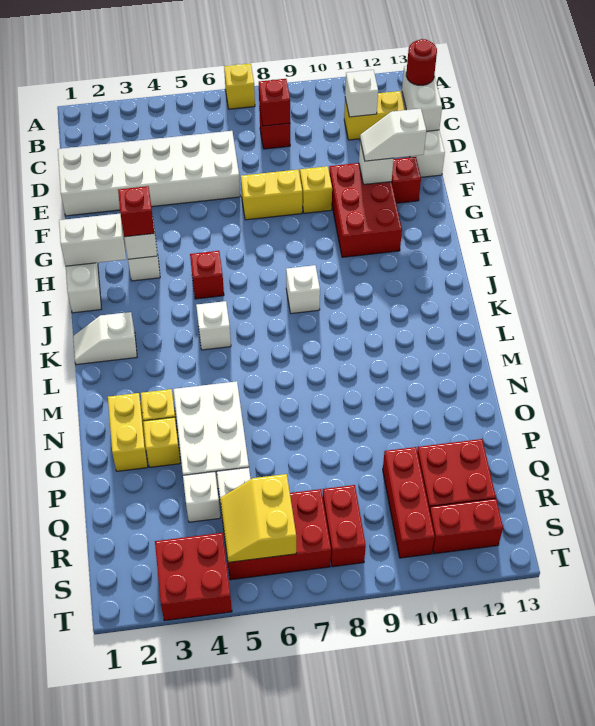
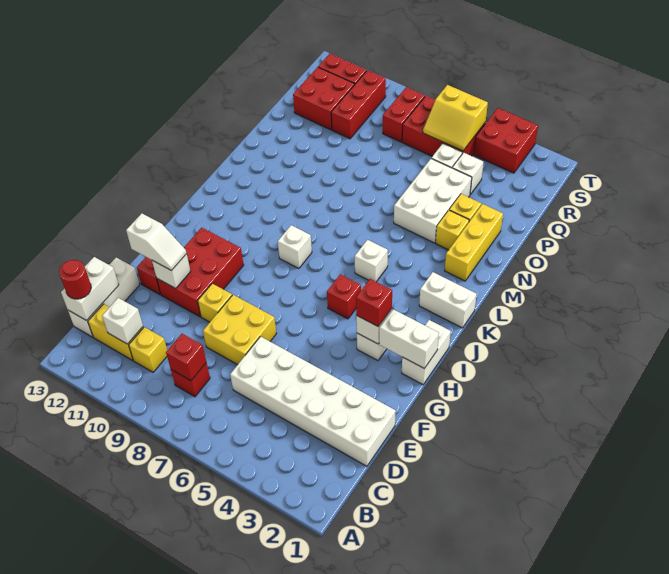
yellow 1x1 brick [224,64,255,109] -> yellow 1x1 brick moved to [129,327,167,372]
yellow 1x2 brick [241,170,302,220] -> yellow 2x2 brick [203,295,276,365]
white 1x2 slope [73,312,137,365] -> white 1x2 brick [419,272,477,328]
yellow 1x2 brick [108,393,148,471] -> yellow 1x3 brick [445,204,503,281]
yellow 2x2 slope [220,474,296,562] -> yellow 2x2 slope turned to [423,85,488,151]

